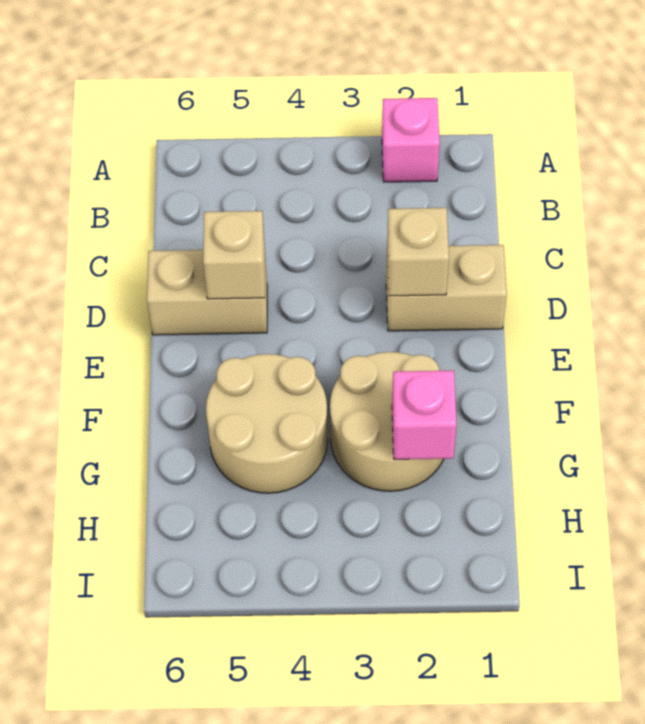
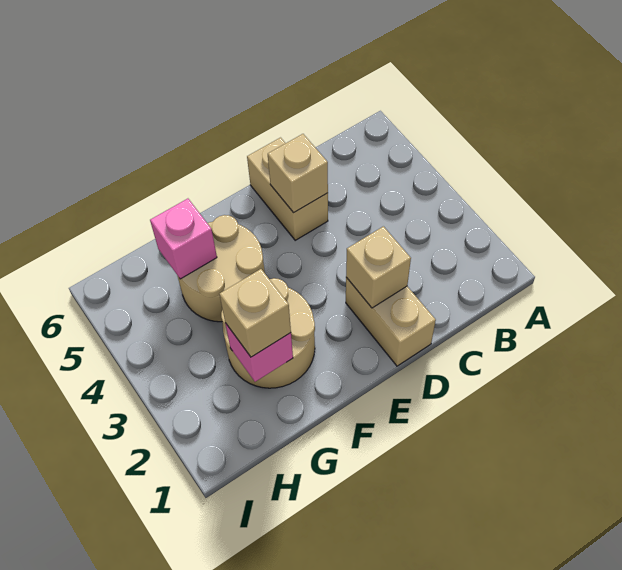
pink 1x1 brick [382,98,440,182] -> pink 1x1 brick moved to [150,199,217,279]
none -> tan 1x1 brick [220,269,291,357]

